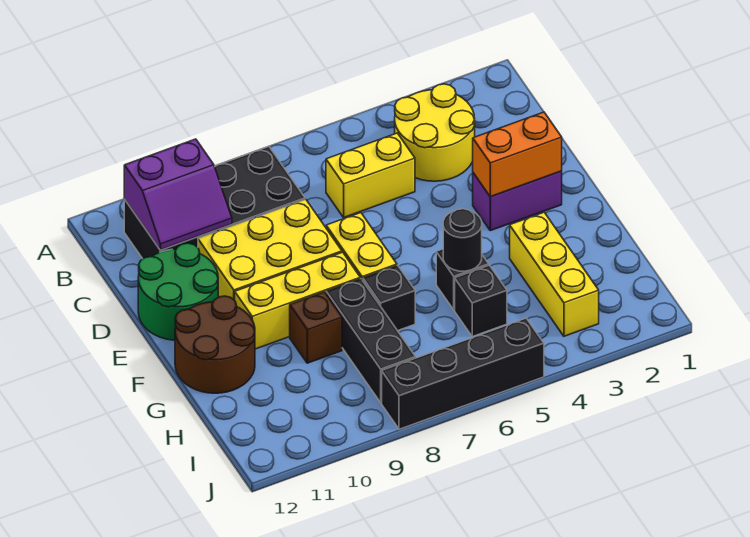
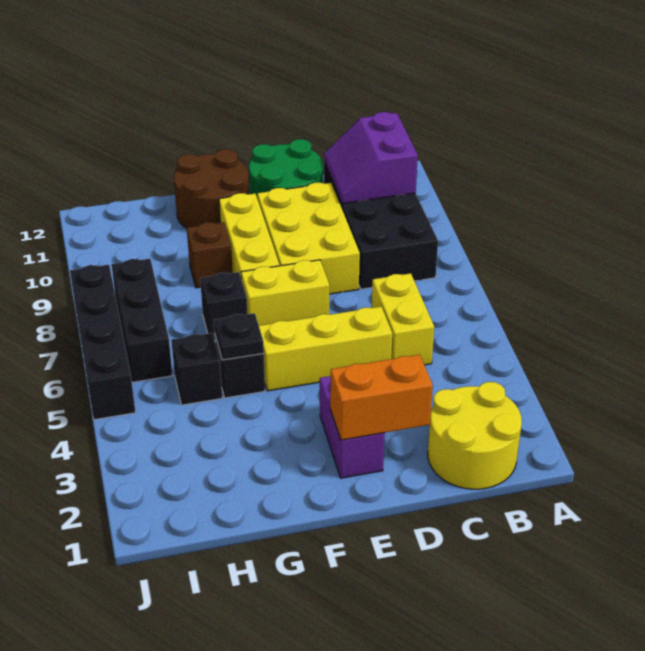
yellow 2x2 round brick [395,84,475,181] -> yellow 2x2 round brick moved to [428,382,522,489]
orange 1x2 brick [473,112,562,197] -> orange 1x2 brick turned to [330,354,433,440]
yellow 1x3 brick [510,212,599,336] -> yellow 1x3 brick moved to [259,307,392,391]
black 1x1 round brick [443,209,482,271] -> black 1x1 plate [214,313,264,360]
black 1x3 brick [326,279,416,403] -> black 1x3 brick turned to [111,259,173,382]

